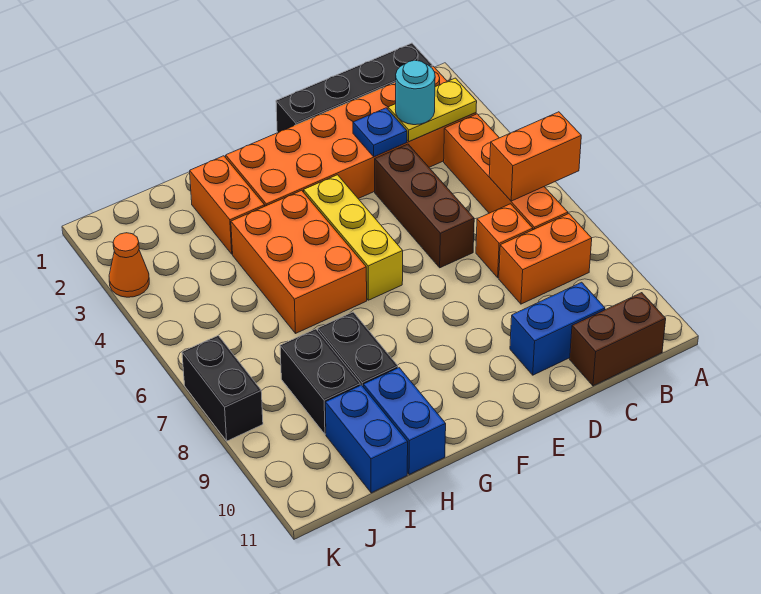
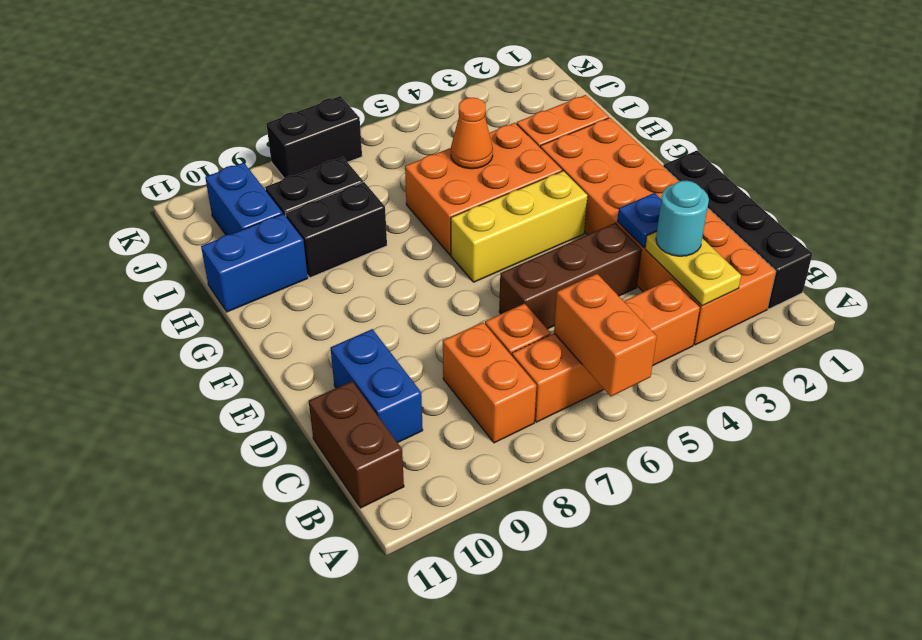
blue 1x2 brick [325,385,408,493] -> blue 1x2 brick turned to [205,163,283,235]
orange 1x1 cone [109,233,149,297] -> orange 1x1 cone moved to [451,98,493,169]

